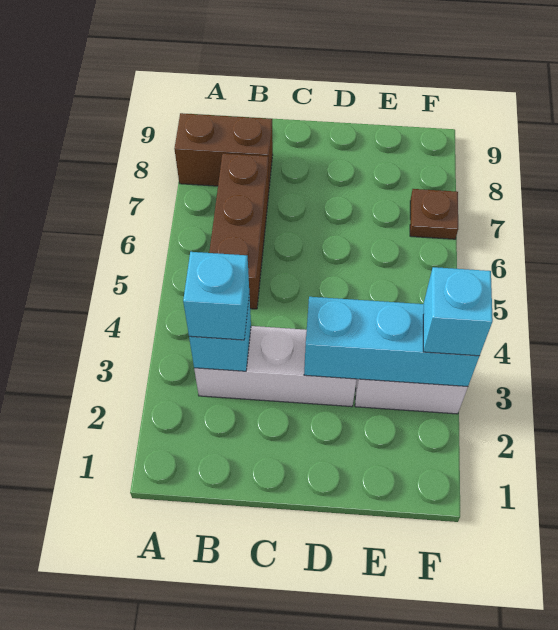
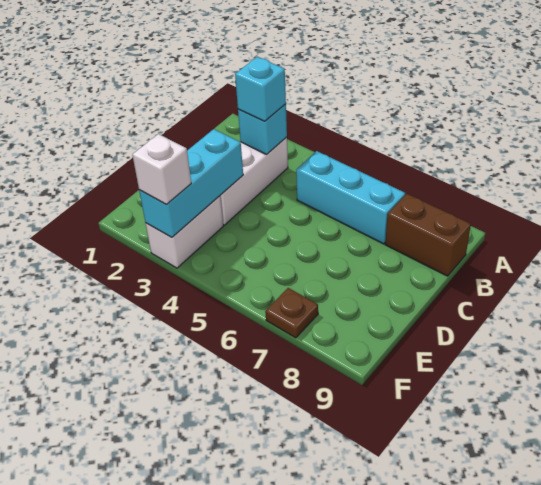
brown 1x2 brick [174,113,273,186] -> brown 1x2 brick turned to [385,194,471,276]
brown 1x3 brick [209,154,269,309] -> cyan 1x3 brick [296,151,405,244]
cyan 1x1 brick [423,267,493,356] -> white 1x1 brick [132,134,191,205]

